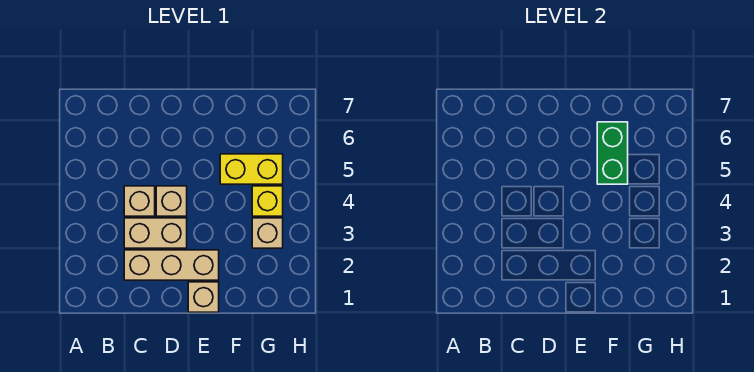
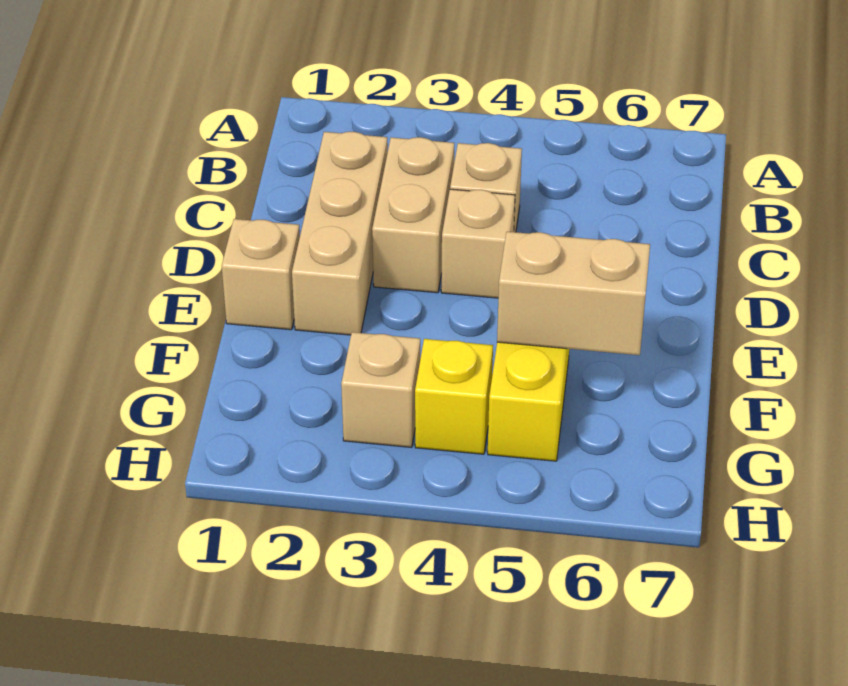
green 1x2 brick [597,122,628,184] -> tan 1x2 brick [497,232,650,355]

